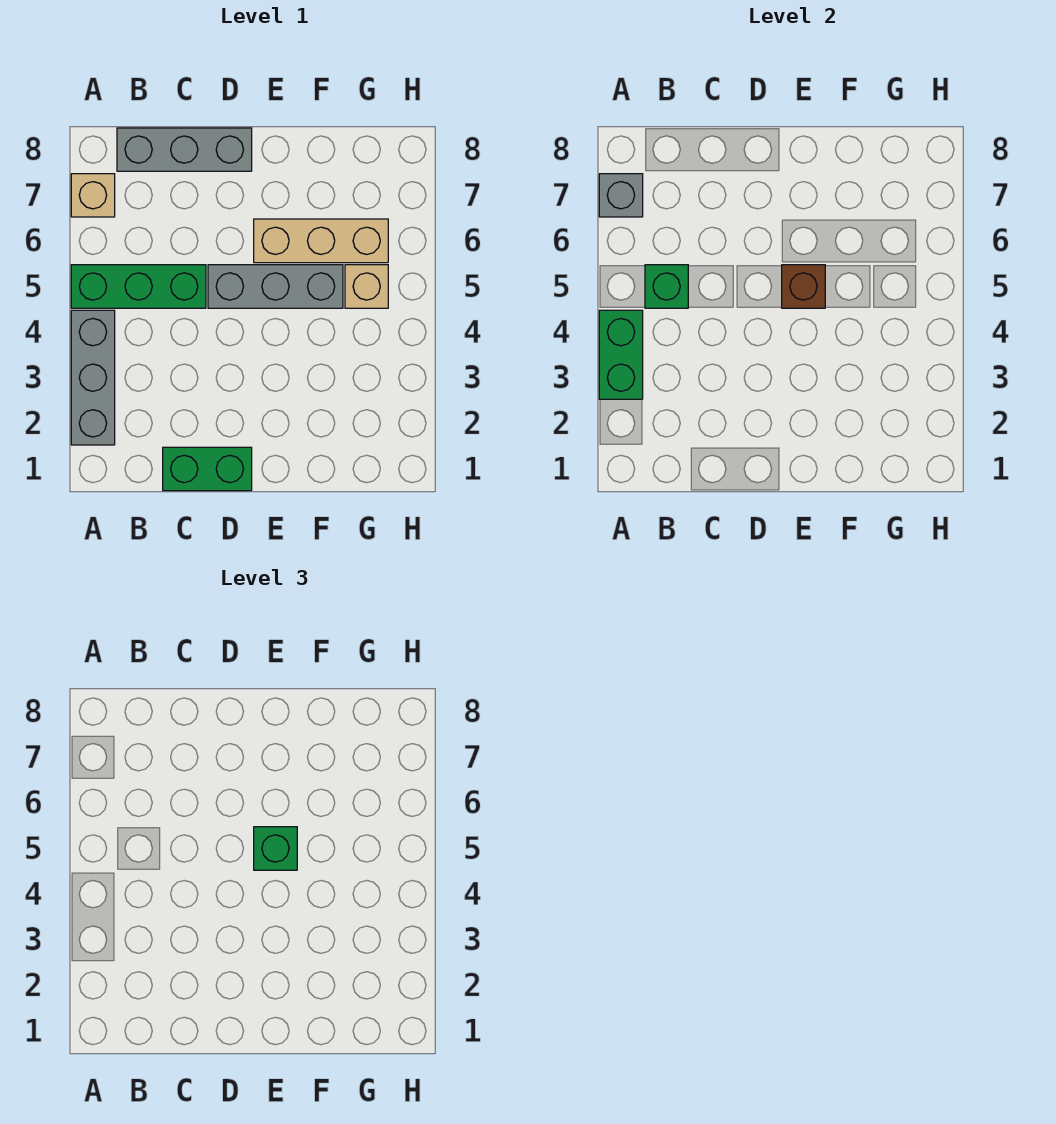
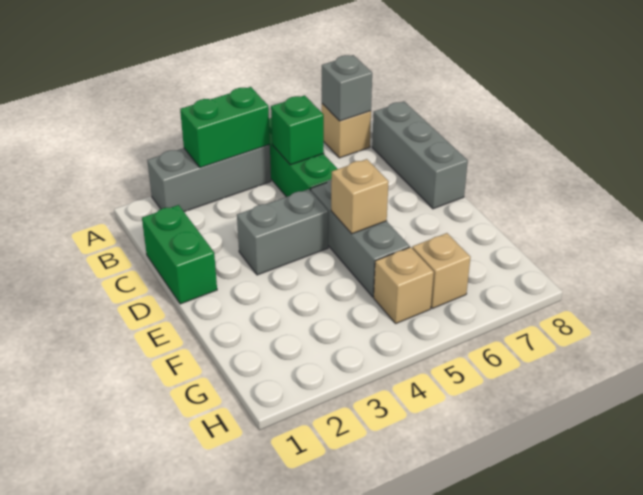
none -> grey 1x2 brick [237,189,329,275]
brown 1x1 brick [782,265,825,308] -> tan 1x1 brick [331,159,389,234]
green 1x1 brick [254,827,297,870] -> none
tan 1x3 brick [254,219,388,263] -> tan 1x1 brick [412,233,471,308]

